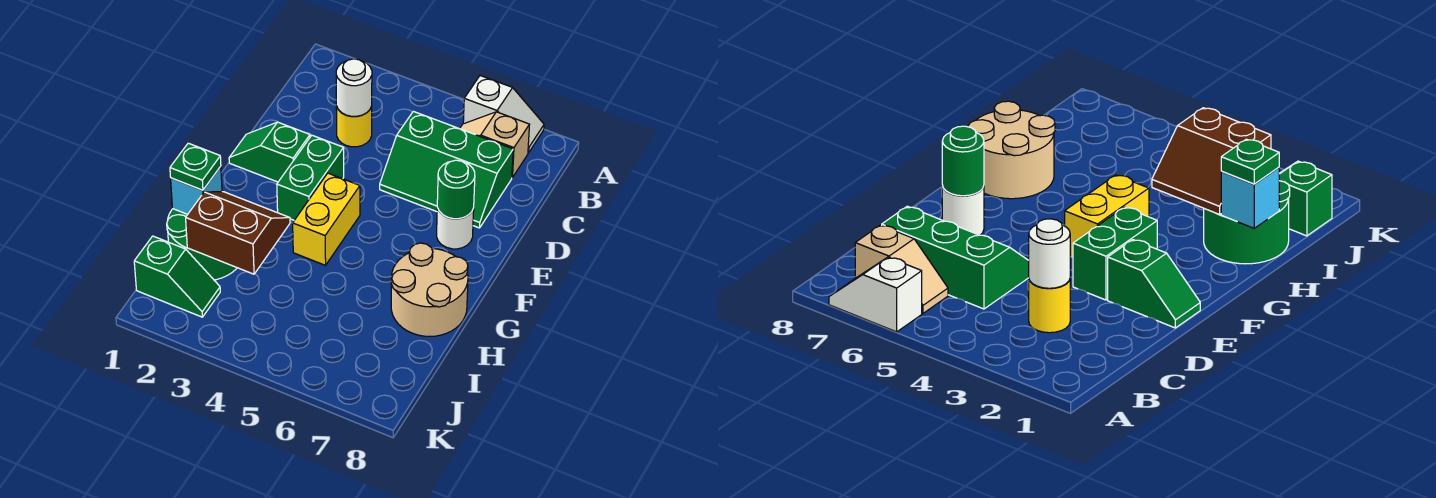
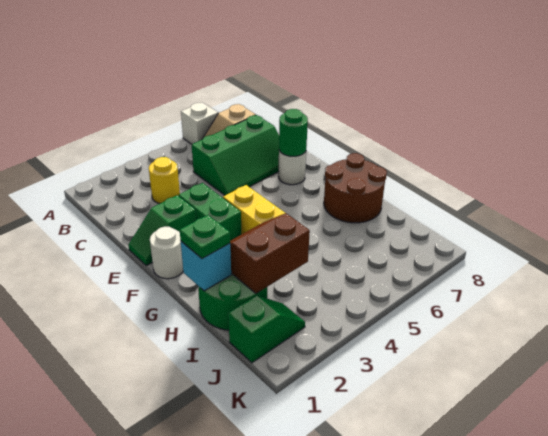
white 1x1 round brick [336,59,372,116] -> white 1x1 round brick moved to [150,227,183,279]
tan 2x2 round brick [391,243,468,336] -> brown 2x2 round brick [324,153,387,223]

